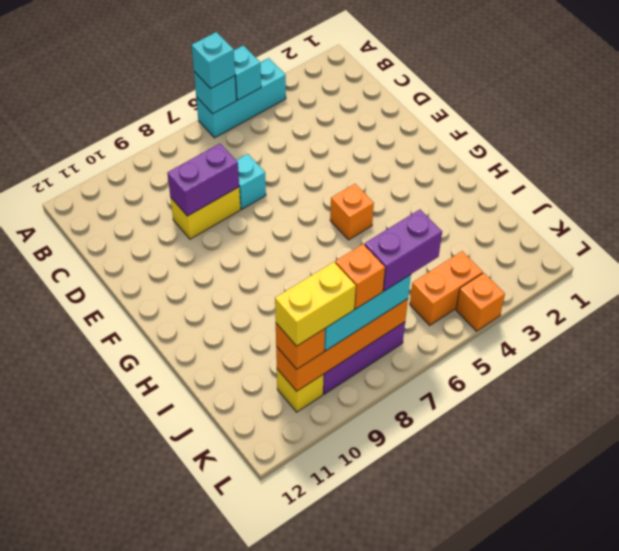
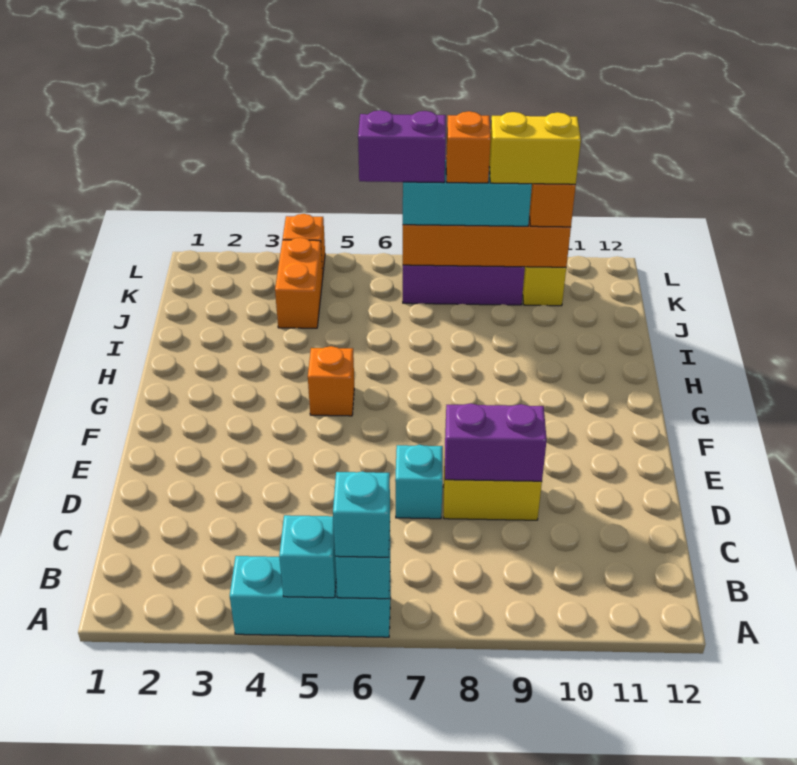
orange 1x2 brick [410,251,483,325] -> orange 1x2 brick turned to [275,238,323,328]

